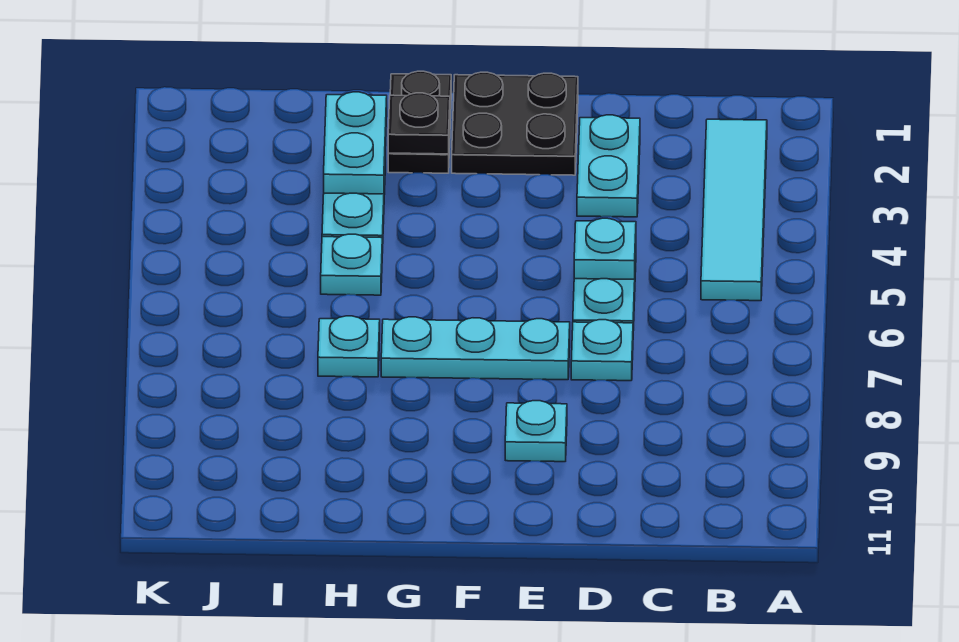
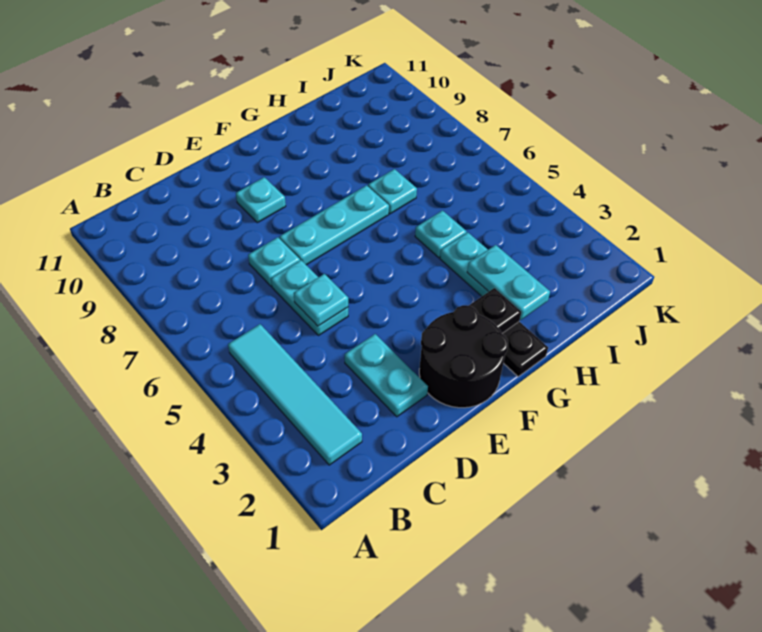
black 2x2 plate [452,72,578,175] -> black 2x2 round brick [419,305,508,408]

